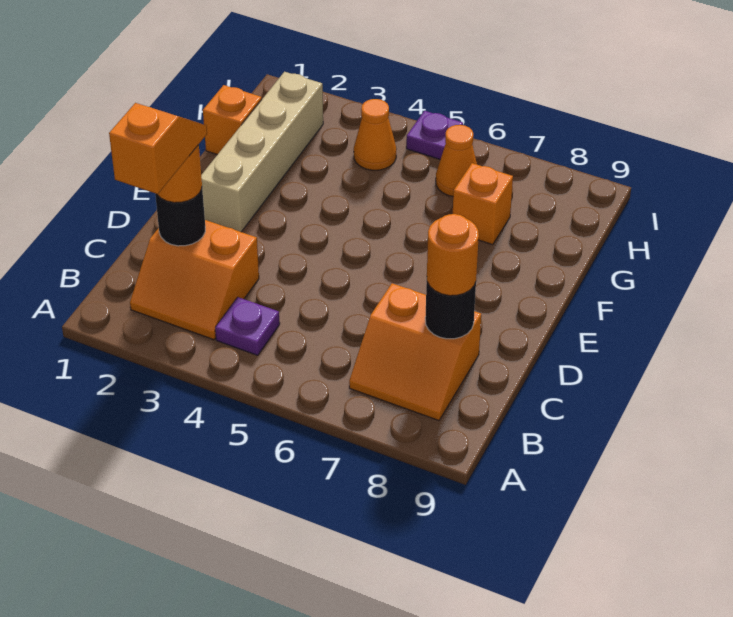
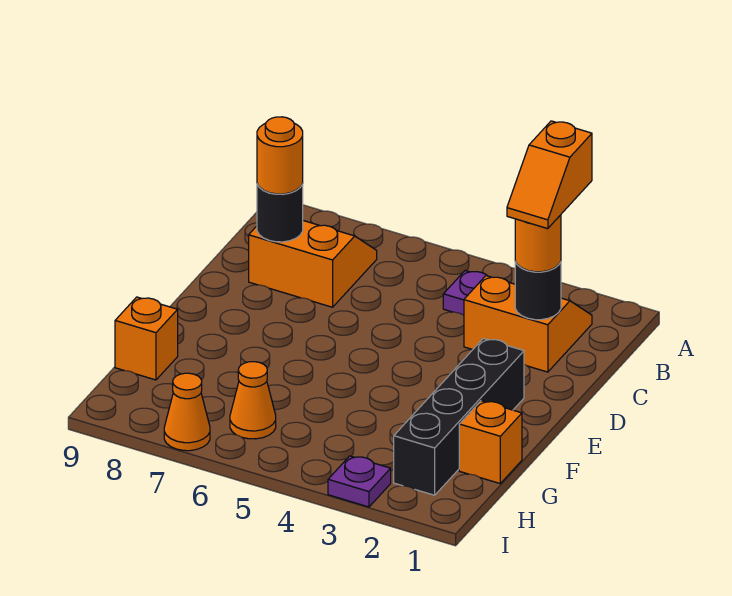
tan 1x4 brick [201,72,323,232] -> black 1x4 brick [394,338,524,495]
orange 1x1 brick [453,163,513,245] -> orange 1x1 brick moved to [115,297,178,380]
orange 1x1 cone [354,99,396,170] -> orange 1x1 cone moved to [164,373,210,451]
purple 1x1 plate [406,111,463,159] -> purple 1x1 plate moved to [328,456,391,507]

